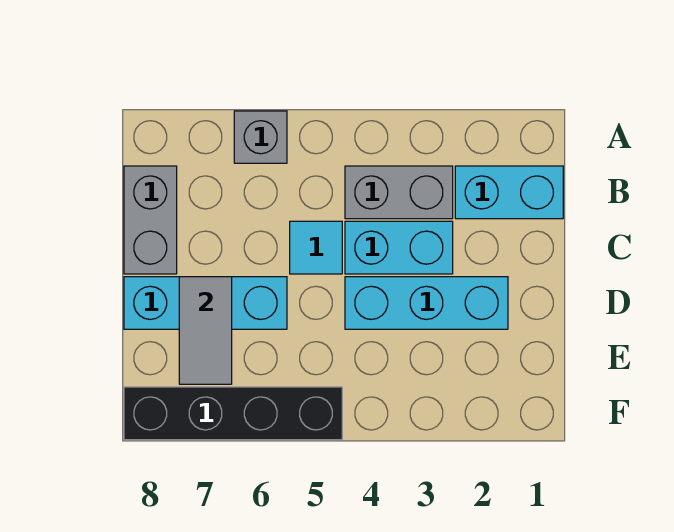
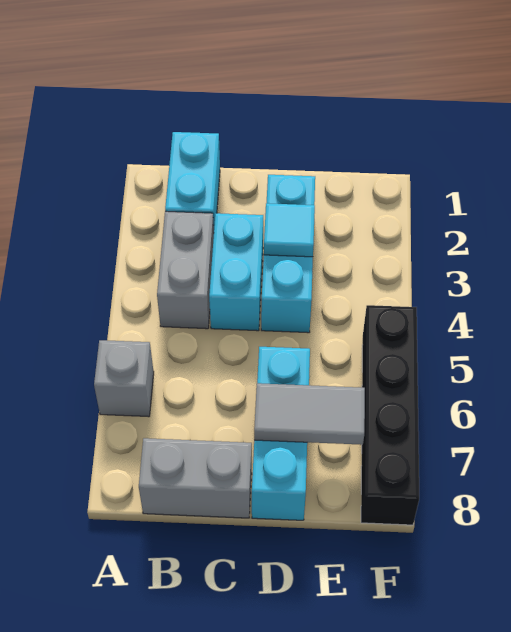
cyan 1x1 tile [290,221,342,274] -> cyan 1x1 tile moved to [264,203,315,257]

